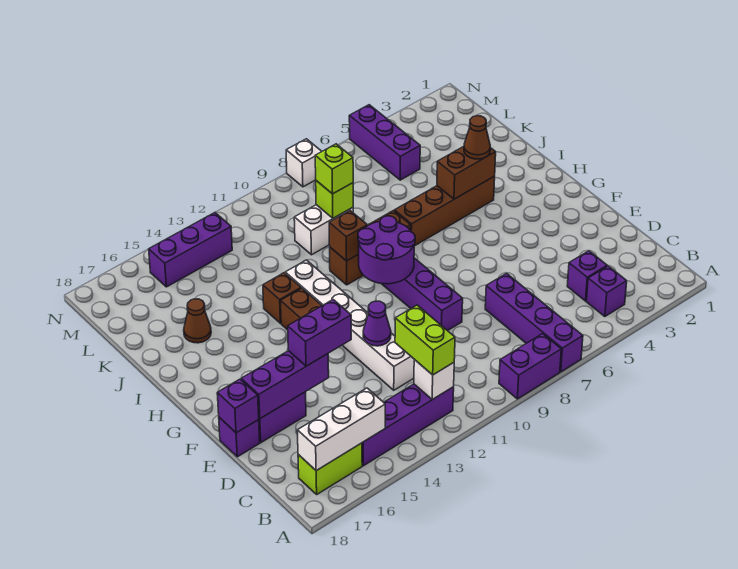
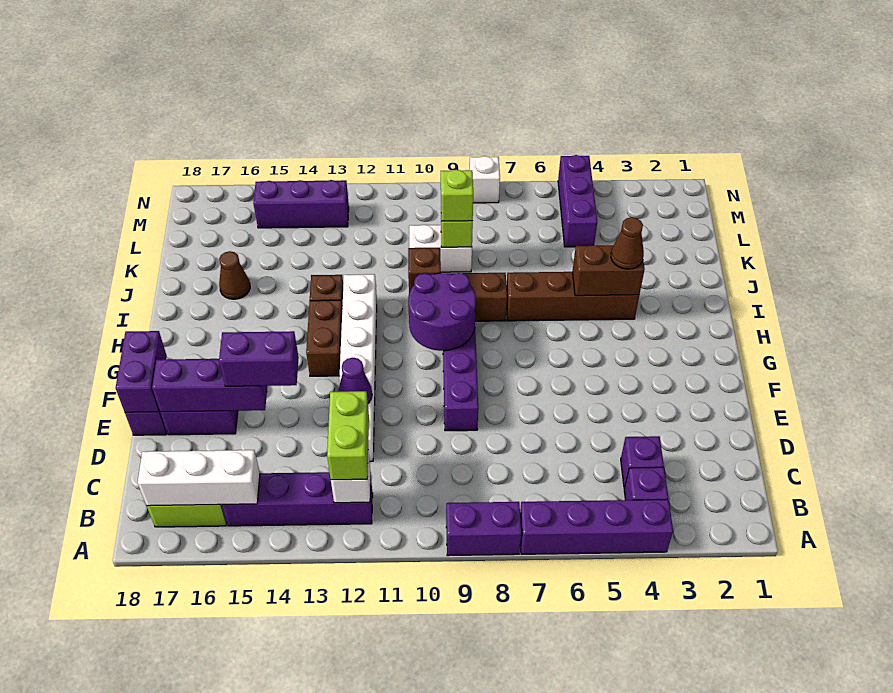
purple 1x4 brick [485,273,583,372] -> purple 1x4 brick turned to [520,500,673,554]
purple 1x1 brick [217,379,259,433] -> purple 1x2 brick [116,331,167,412]

